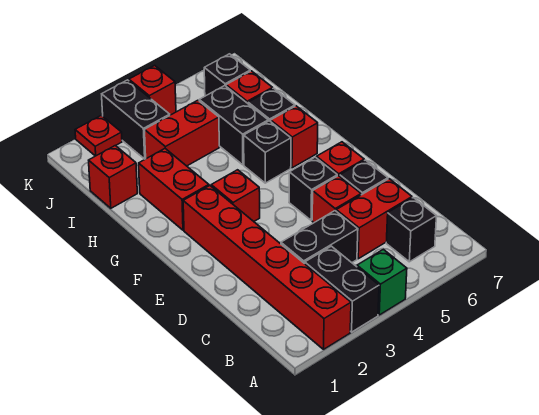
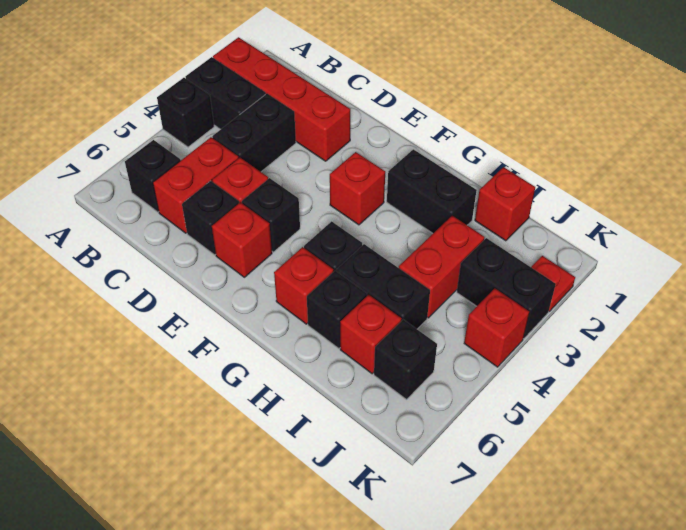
red 1x6 brick [183,186,351,349] -> red 1x4 brick [213,37,350,161]
green 1x1 brick [357,249,407,315] -> black 1x1 brick [157,78,214,147]
red 1x2 brick [139,149,209,230] -> black 1x2 brick [387,149,477,233]

